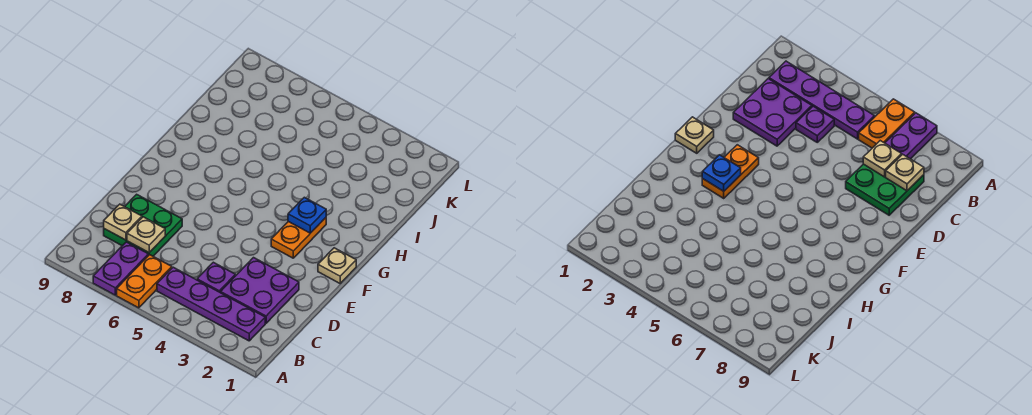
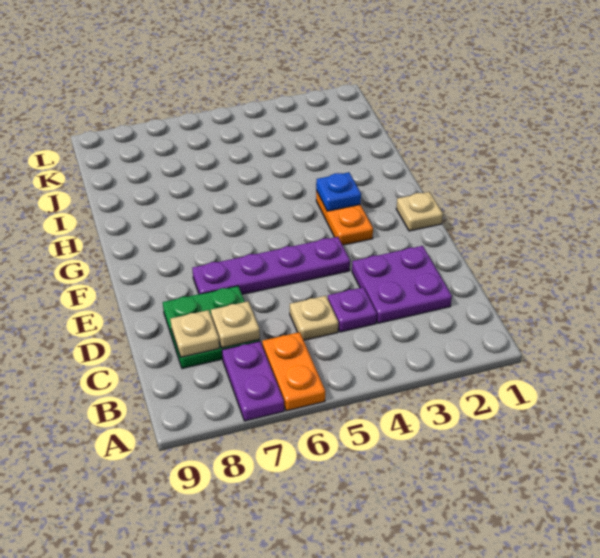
purple 1x4 plate [157,267,265,341] -> purple 1x4 plate moved to [192,237,350,294]
none -> tan 1x1 plate [290,296,338,340]

